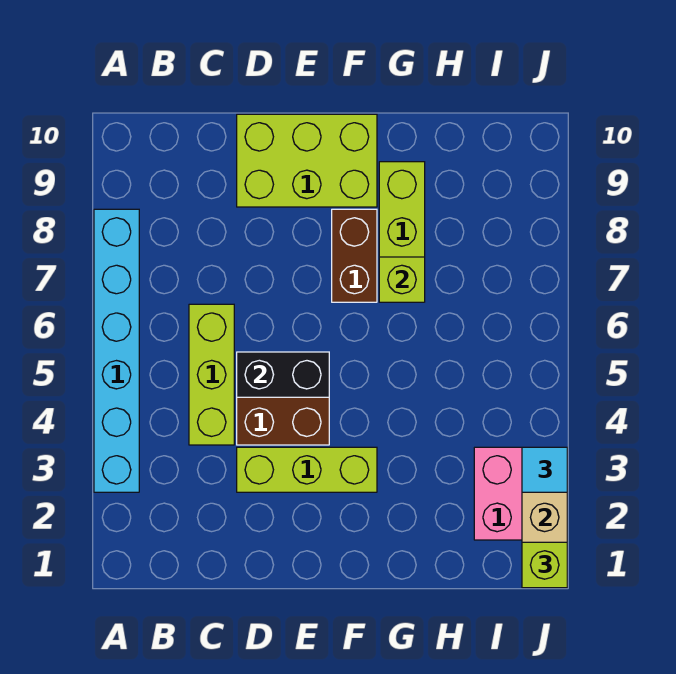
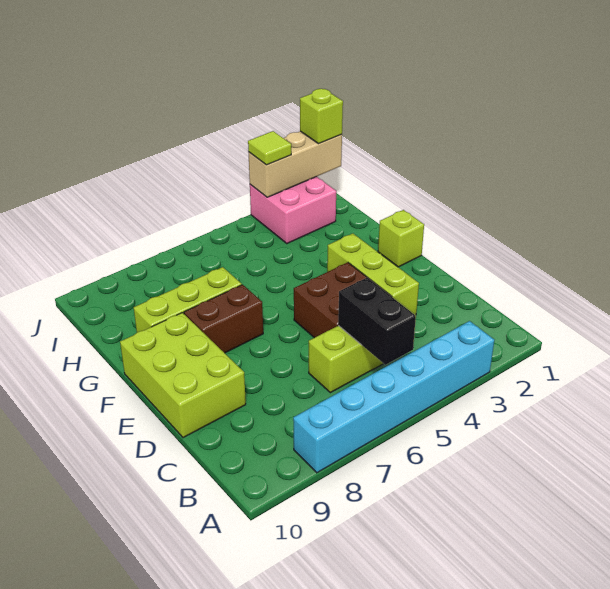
black 1x2 brick [237,352,329,397] -> black 1x2 brick moved to [338,278,416,365]
lime 1x1 brick [379,257,425,302] -> lime 1x1 brick moved to [378,210,424,267]
cyan 1x1 tile [522,447,567,492] -> lime 1x1 tile [248,131,291,165]

